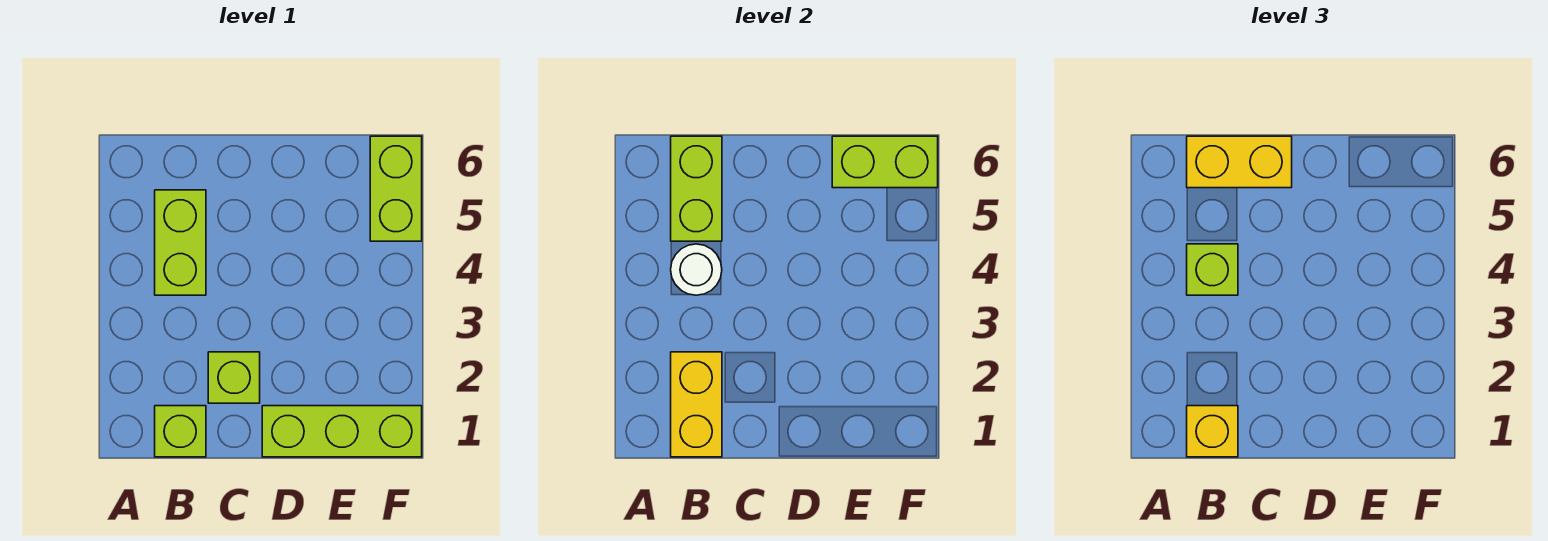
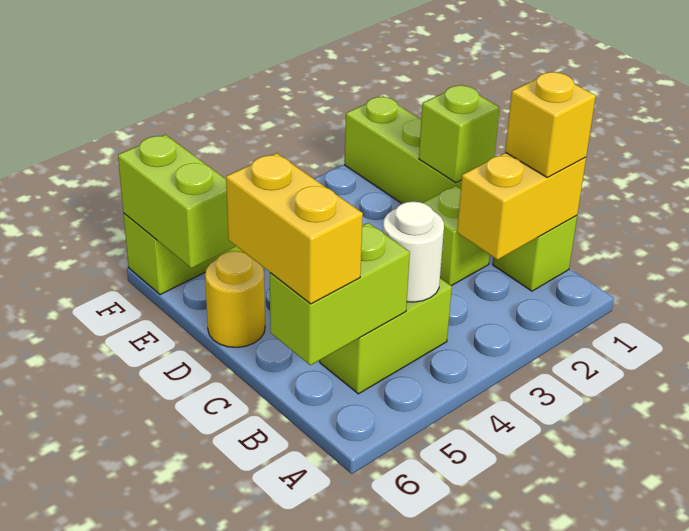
lime 1x1 brick [1187,244,1238,295] -> lime 1x1 brick moved to [419,85,500,183]
none -> yellow 1x1 round brick [205,251,265,347]

